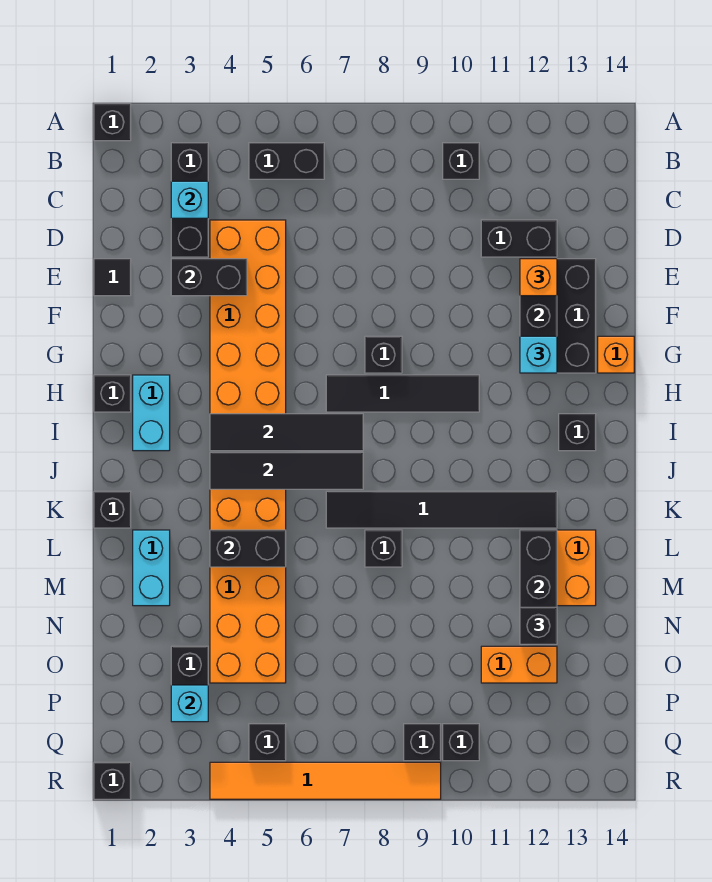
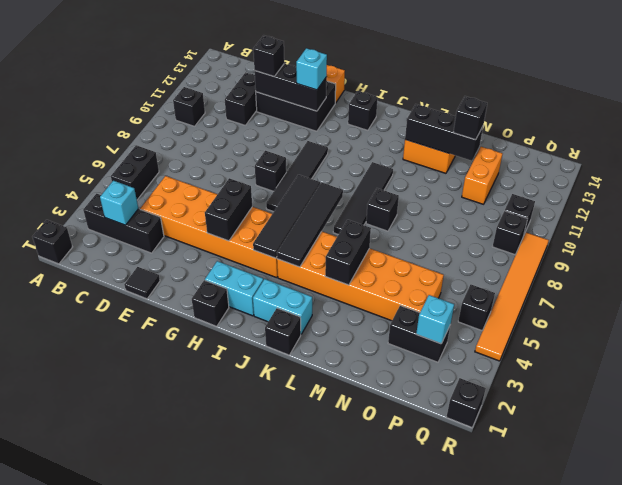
black 1x2 brick [171,259,247,296] -> black 1x2 brick moved to [205,178,252,241]
orange 1x1 brick [520,259,557,296] -> black 1x1 brick [253,35,284,76]
black 1x6 tile [326,491,557,528] -> black 1x4 tile [333,162,393,235]
cyan 1x2 brick [133,530,170,606] -> cyan 1x2 brick moved to [253,279,312,334]

